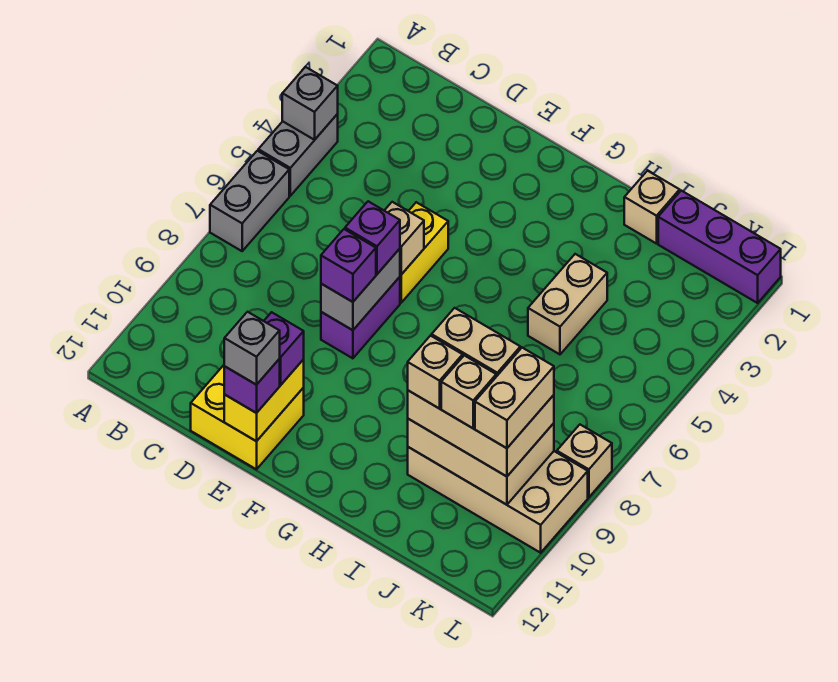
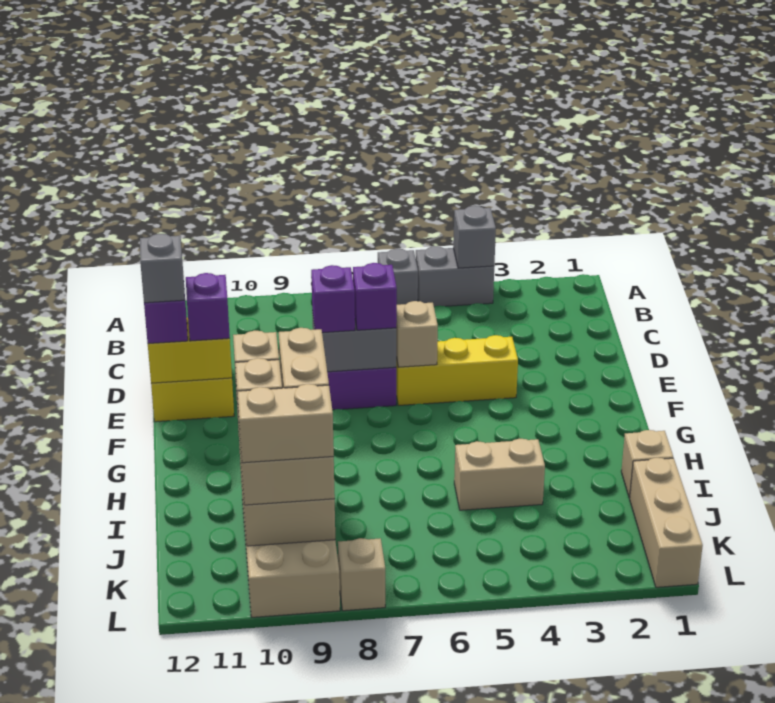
grey 1x2 brick [210,151,289,251] -> grey 1x1 brick [378,248,418,305]
yellow 1x2 brick [400,202,448,303] -> yellow 1x3 brick [396,335,518,406]
purple 1x3 brick [658,191,781,303] -> tan 1x3 brick [630,458,703,587]

